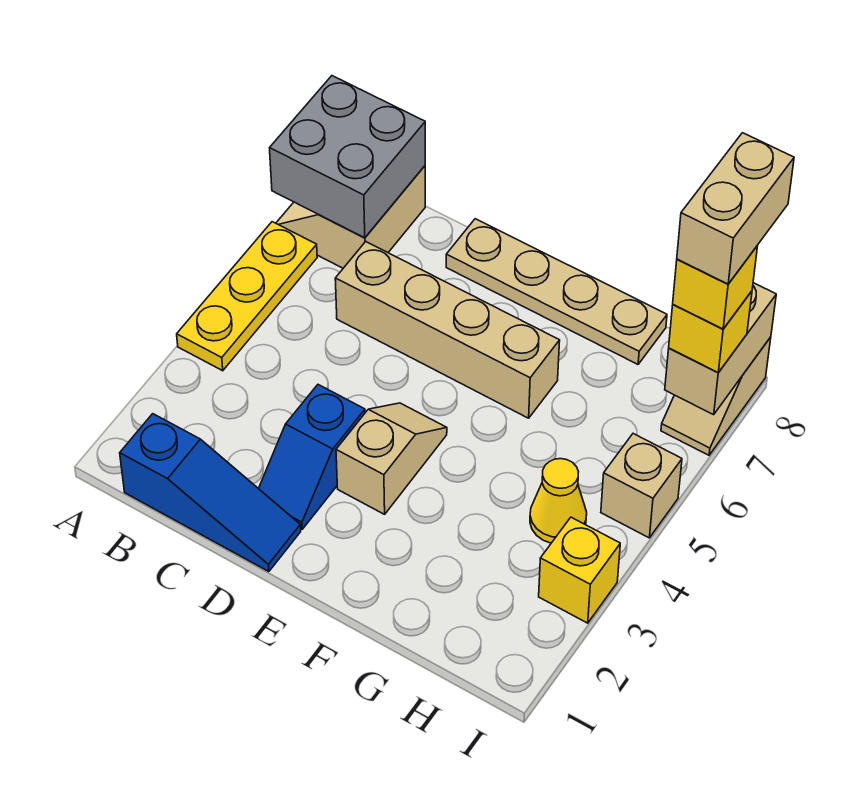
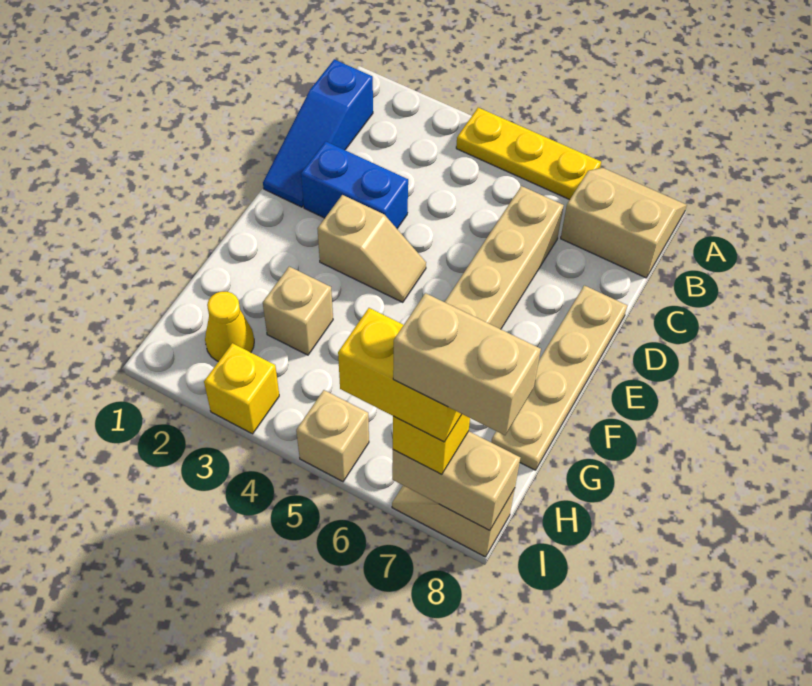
grey 2x2 brick [270,76,425,238] -> none
blue 1x2 slope [259,385,365,529] -> blue 1x2 brick [301,141,408,228]
none -> tan 1x1 brick [263,267,333,355]
yellow 1x1 cone [530,459,587,543] -> yellow 1x1 cone moved to [205,292,254,362]
yellow 1x1 brick [673,246,758,329] -> yellow 1x2 brick [338,308,462,442]

